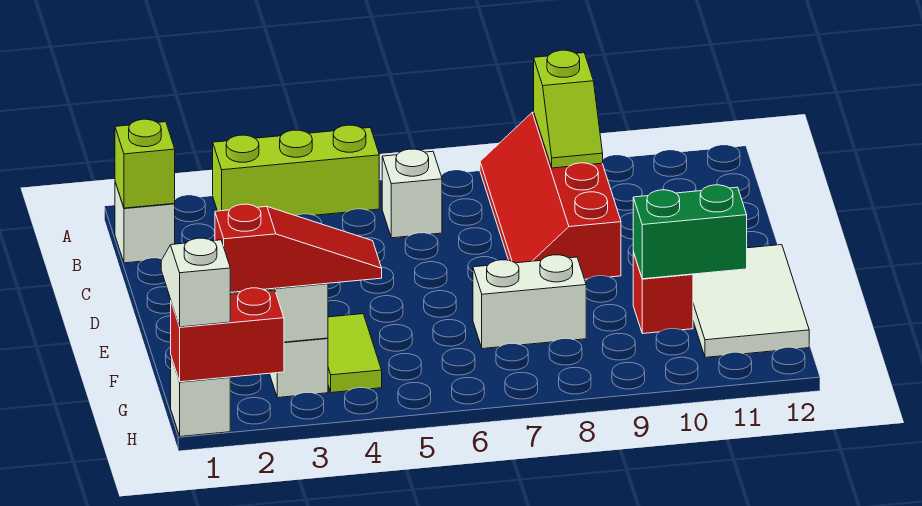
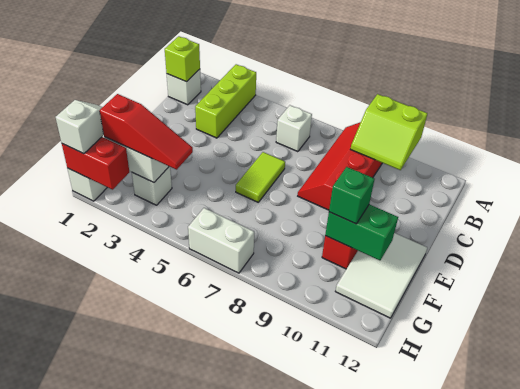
lime 1x3 brick [213,125,379,216] -> lime 1x3 brick turned to [195,64,256,138]
lime 1x2 slope [534,50,603,168] -> lime 2x2 slope [351,94,428,170]
lime 1x2 tile [328,314,382,393] -> lime 1x2 tile moved to [236,152,285,202]
white 1x2 brick [473,255,586,349] -> white 1x2 brick moved to [188,208,254,273]
none -> green 1x1 brick [329,167,375,224]

